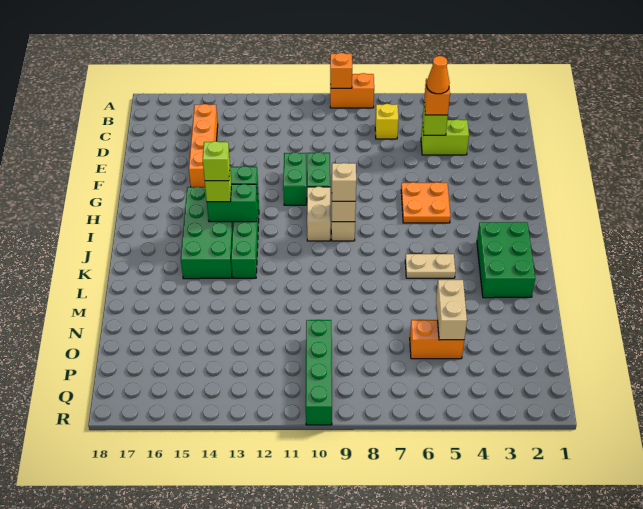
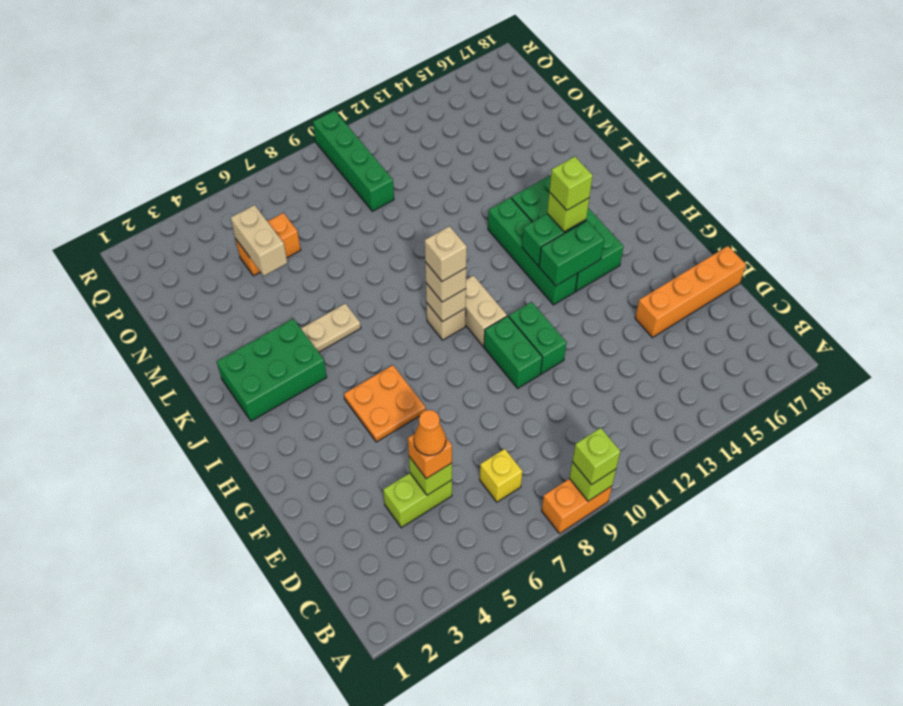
orange 1x1 brick [330,53,352,88] -> lime 1x1 brick [569,462,616,501]
none -> lime 1x1 brick [572,428,620,485]
orange 1x4 brick [189,104,218,187] -> orange 1x4 brick turned to [635,246,746,337]
none -> tan 1x1 brick [425,226,467,281]
green 2x3 brick [477,222,535,298] -> green 2x3 brick turned to [217,319,327,421]

